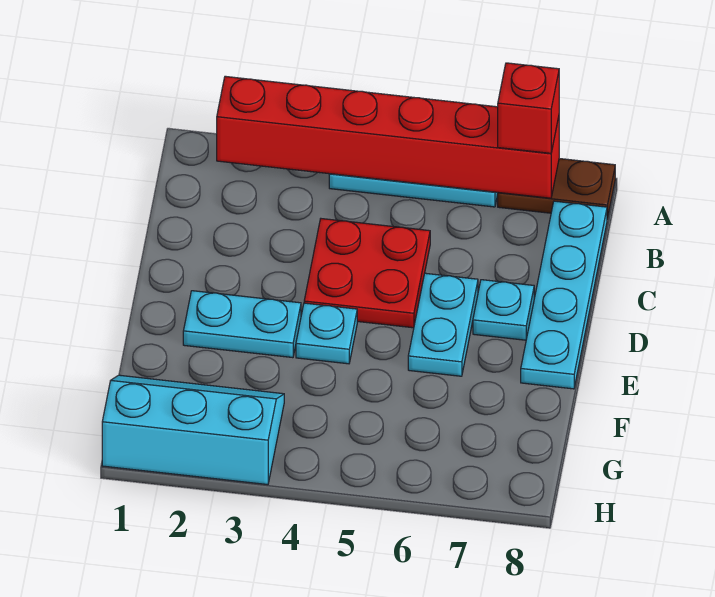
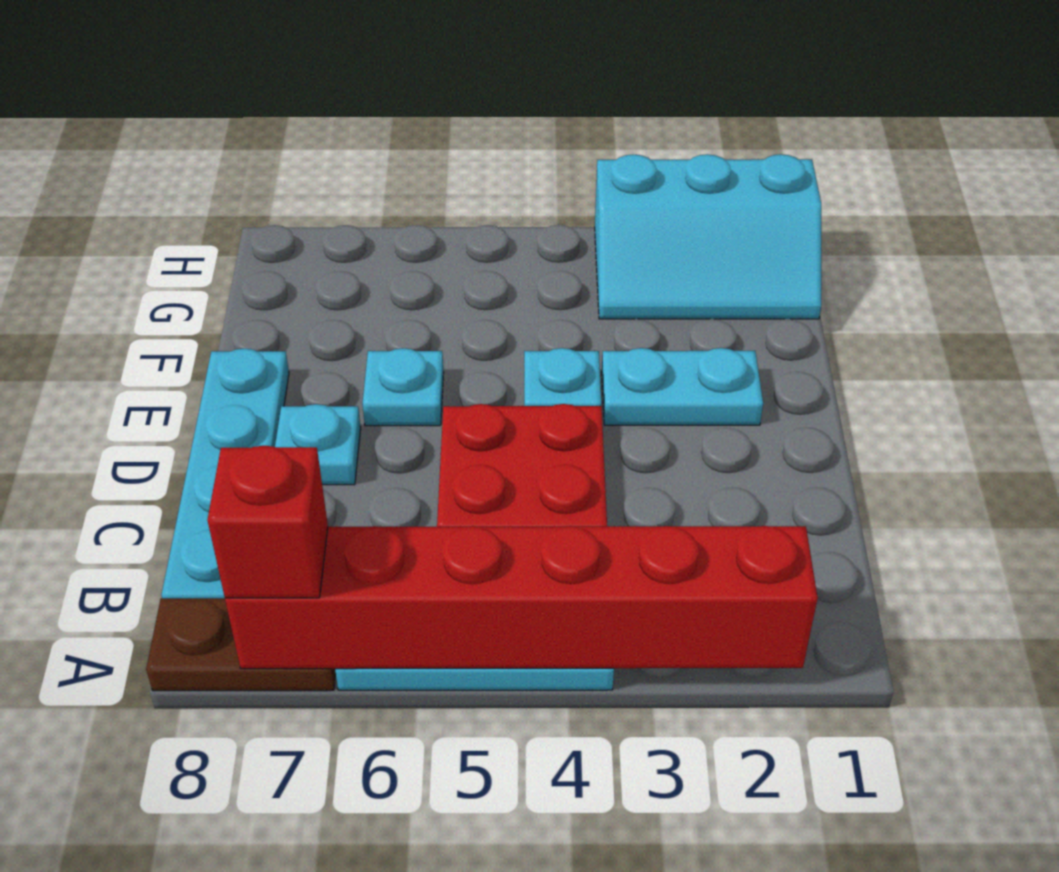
cyan 1x2 plate [408,273,478,376] -> cyan 1x1 plate [362,348,444,426]

